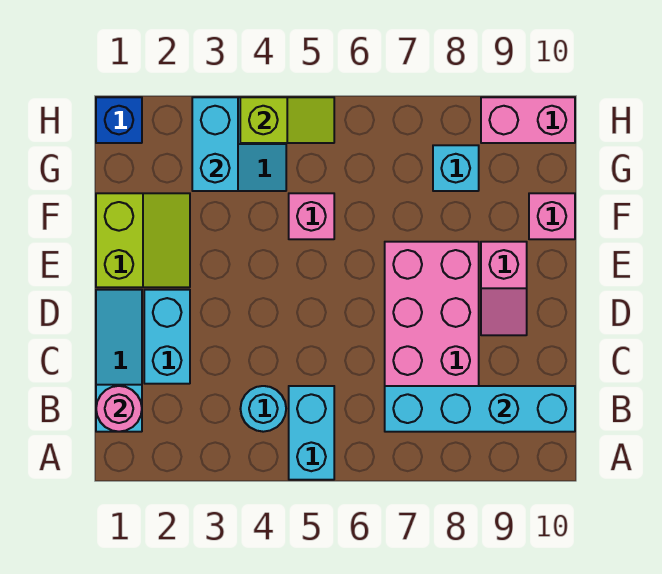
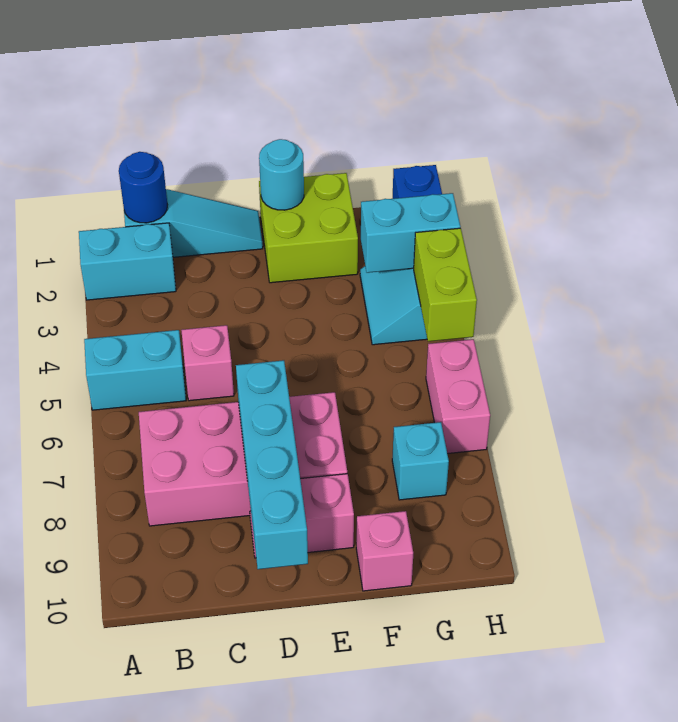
pink 1x1 round brick [96,386,142,432] -> blue 1x1 round brick [119,152,167,223]
cyan 1x1 round brick [240,386,286,432] -> cyan 1x1 round brick moved to [259,139,304,210]
cyan 1x4 brick [385,386,575,432] -> cyan 1x4 brick moved to [236,360,308,569]
cyan 1x2 brick [144,290,190,384] -> cyan 1x2 brick moved to [79,223,176,300]
lime 2x2 slope [96,193,190,287] -> lime 2x2 brick [259,173,358,283]
pink 1x1 brick [289,193,334,239] -> pink 1x1 brick moved to [181,325,234,401]
lime 1x2 slope [240,97,334,143] -> lime 1x2 brick [414,228,477,341]
pink 1x2 brick [481,97,575,143] -> pink 1x2 brick moved to [426,339,490,454]

